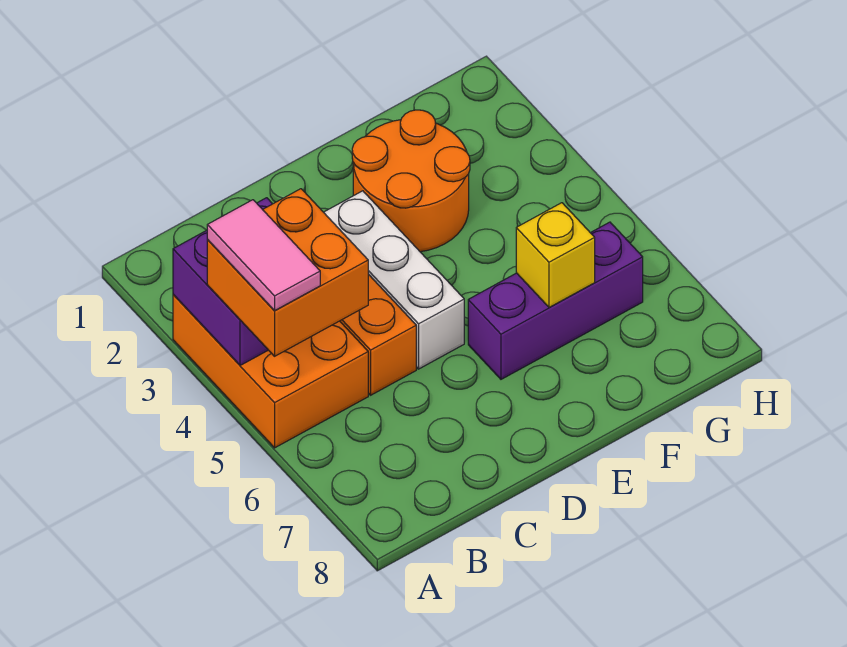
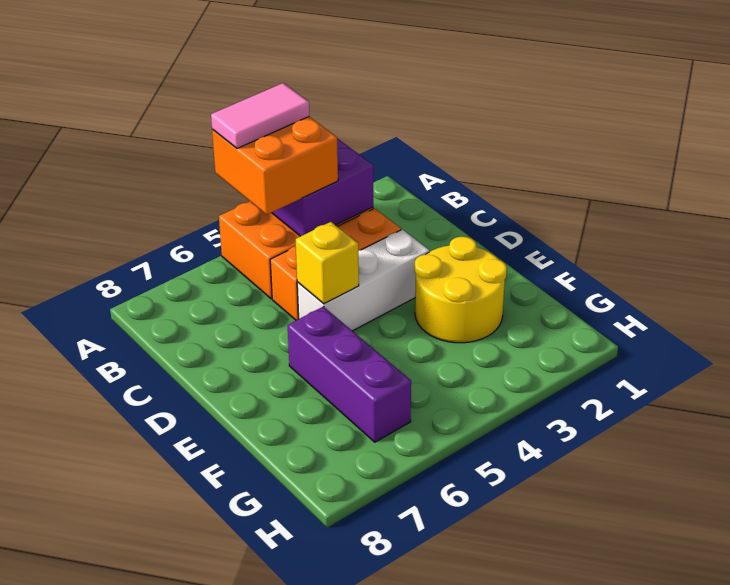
orange 2x2 round brick [352,110,470,252] -> yellow 2x2 round brick [415,236,507,343]
yellow 1x1 brick [516,203,595,307] -> yellow 1x1 brick moved to [296,222,359,304]

